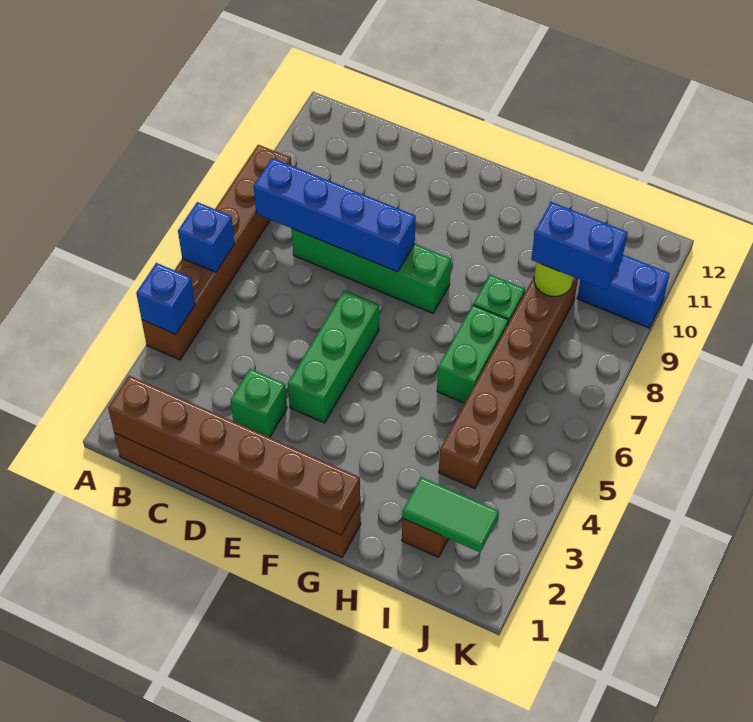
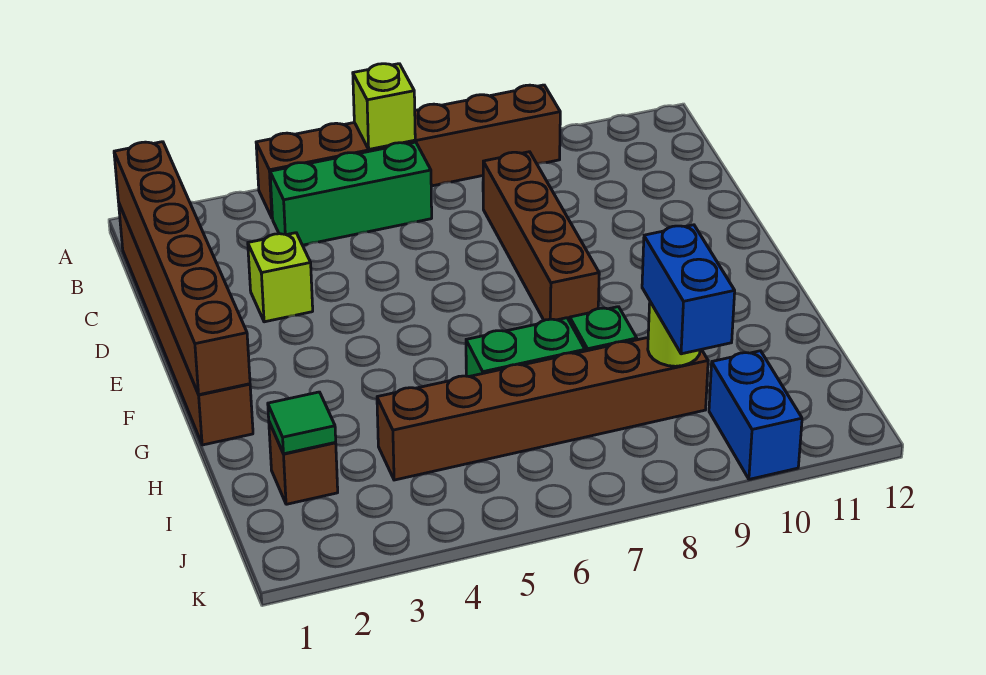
blue 1x1 brick [136,263,195,334] -> none
blue 1x1 brick [178,202,234,272] -> lime 1x1 brick [353,64,415,149]
blue 1x4 brick [254,158,416,272] -> none
green 1x4 brick [292,229,451,313] -> brown 1x4 brick [483,152,599,321]
green 1x1 brick [231,369,287,437] -> lime 1x1 brick [248,233,313,322]
green 1x3 brick [288,290,379,423] -> green 1x3 brick moved to [270,142,432,245]
green 1x2 tile [402,477,499,552] -> green 1x1 tile [268,392,336,454]

